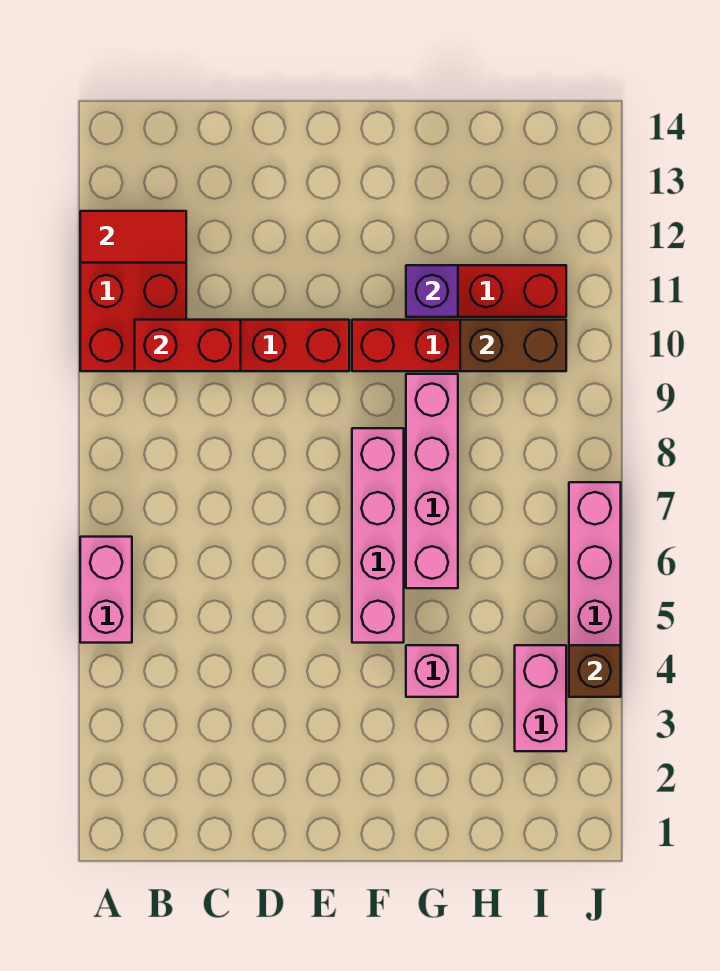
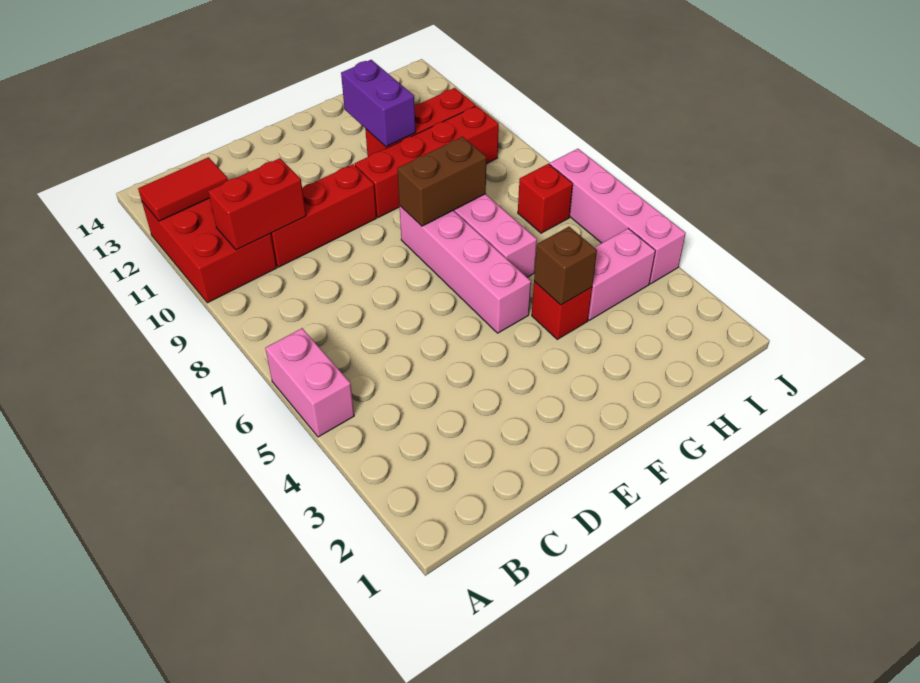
pink 1x1 brick [406,645,458,697] -> red 1x1 brick [532,282,592,339]
purple 1x1 brick [406,265,458,317] -> purple 1x2 brick [341,60,416,147]
brown 1x2 brick [460,320,566,371] -> brown 1x2 brick moved to [397,137,486,226]
pink 1x2 brick [515,645,566,751] -> pink 1x2 brick turned to [588,228,655,320]
none -> red 1x1 brick [518,164,573,233]
brown 1x1 brick [569,645,621,697] -> brown 1x1 brick moved to [534,227,597,305]

